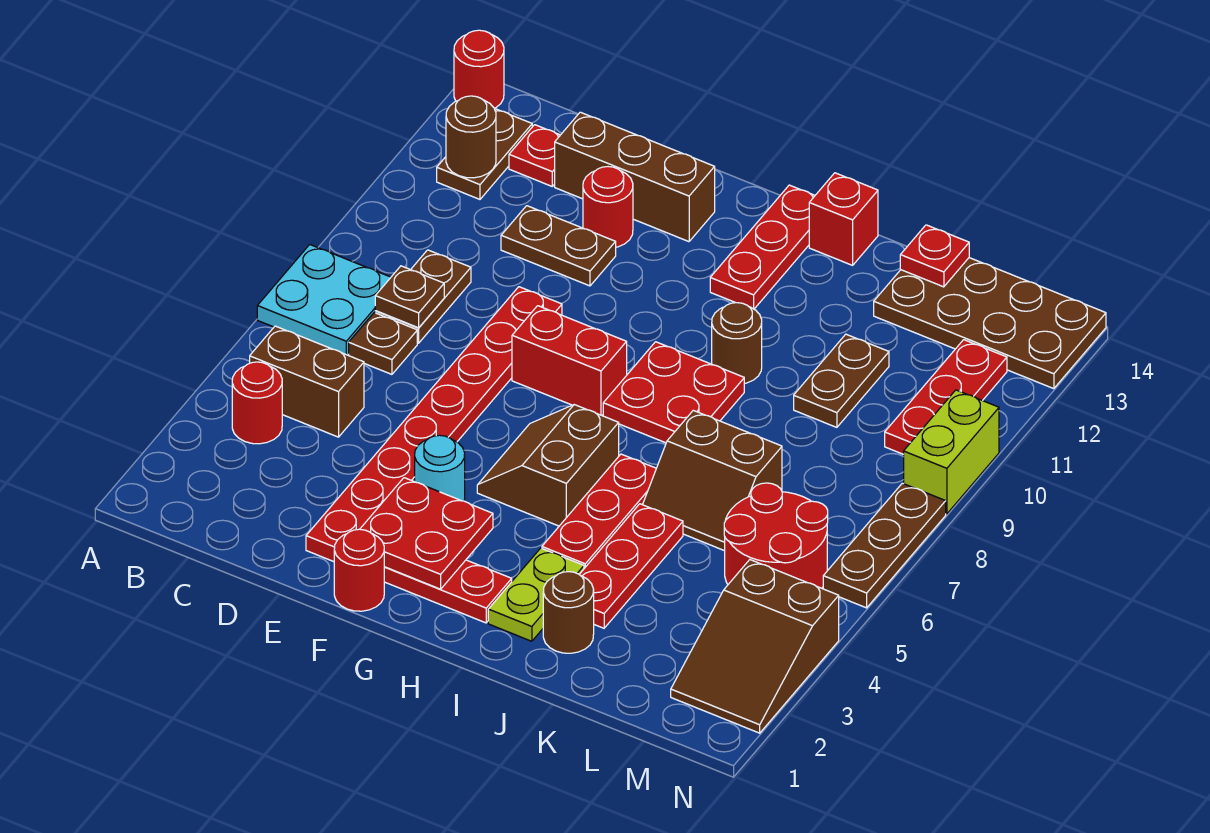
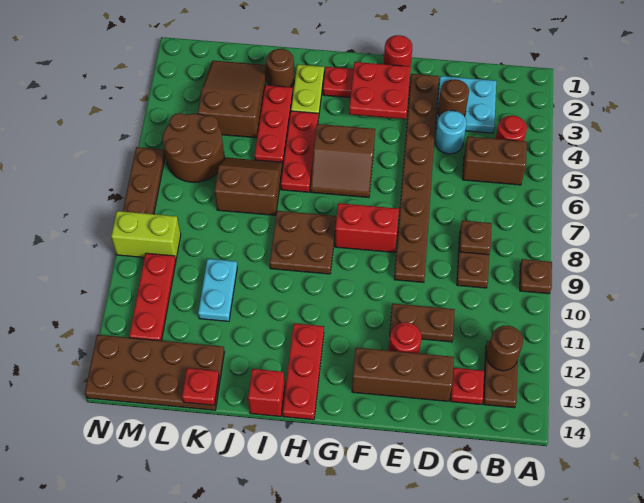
cyan 2x2 plate [257,245,391,355] -> cyan 2x2 plate moved to [436,76,496,133]
red 1x1 round brick [454,30,504,108] -> none
brown 1x1 plate [349,313,417,374] -> brown 1x1 plate moved to [520,259,552,294]
red 1x8 plate [306,287,562,562] -> brown 1x8 plate [394,74,439,282]
cyan 1x1 round brick [415,435,465,501] -> cyan 1x1 round brick moved to [435,110,467,154]
brown 2x2 slope [477,405,619,526] -> brown 2x2 slope turned to [311,124,375,197]
red 2x2 plate [603,342,744,443] -> brown 2x2 plate [270,211,336,274]
brown 1x1 round brick [712,303,762,383] -> brown 1x1 round brick moved to [438,79,469,116]
brown 1x2 plate [794,334,889,427] -> cyan 1x2 plate [198,259,237,321]
red 2x2 round brick [724,483,828,588] -> brown 2x2 round brick [163,113,224,182]
brown 2x3 slope [671,560,839,733] -> brown 2x3 slope moved to [198,61,267,138]
lime 1x2 brick [904,390,999,514] -> lime 1x2 brick turned to [111,211,181,259]

